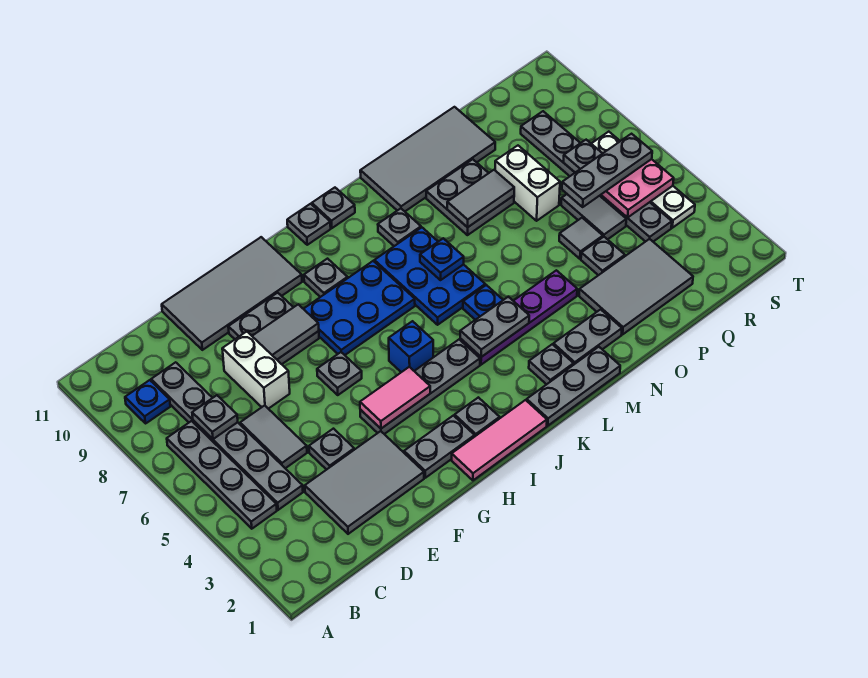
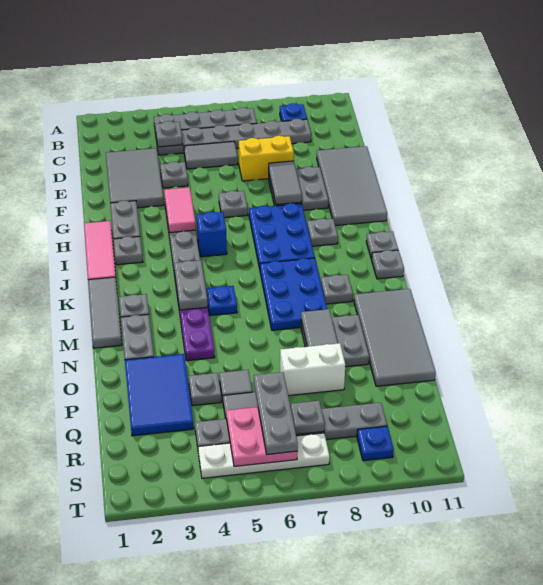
grey 1x1 plate [192,395,238,439] -> grey 1x1 plate moved to [155,121,183,147]
white 1x2 brick [222,332,290,409] -> yellow 1x2 brick [239,136,294,181]
grey 1x3 plate [527,347,620,426] -> grey 1x3 tile [88,277,122,348]
blue 2x3 plate [374,227,485,325] -> blue 2x3 plate turned to [260,258,327,330]
blue 1x1 plate [420,238,464,280] -> blue 1x1 plate moved to [357,426,394,461]
grey 2x3 tile [579,239,693,334] -> blue 2x3 tile [125,354,194,436]

